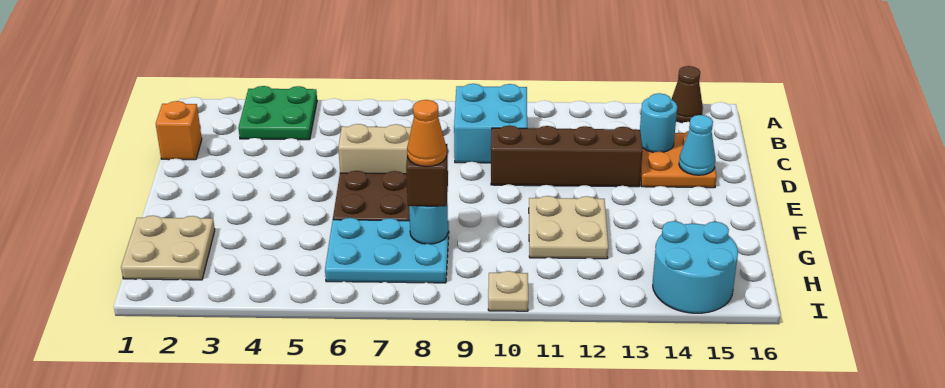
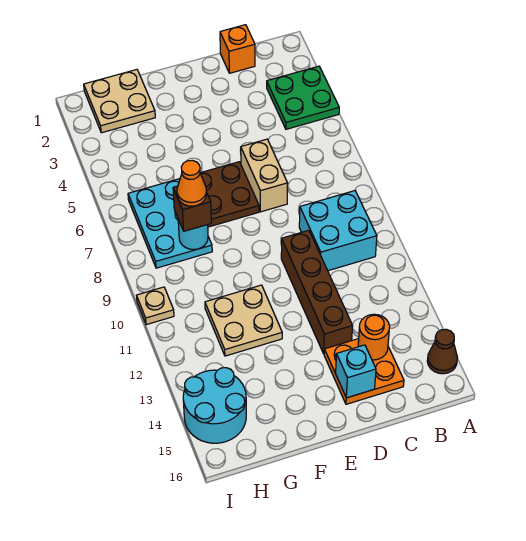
cyan 1x1 round brick [640,93,677,152] -> orange 1x1 round brick [358,314,390,360]
cyan 1x1 cone [679,115,715,175] -> cyan 1x1 brick [336,345,376,398]

